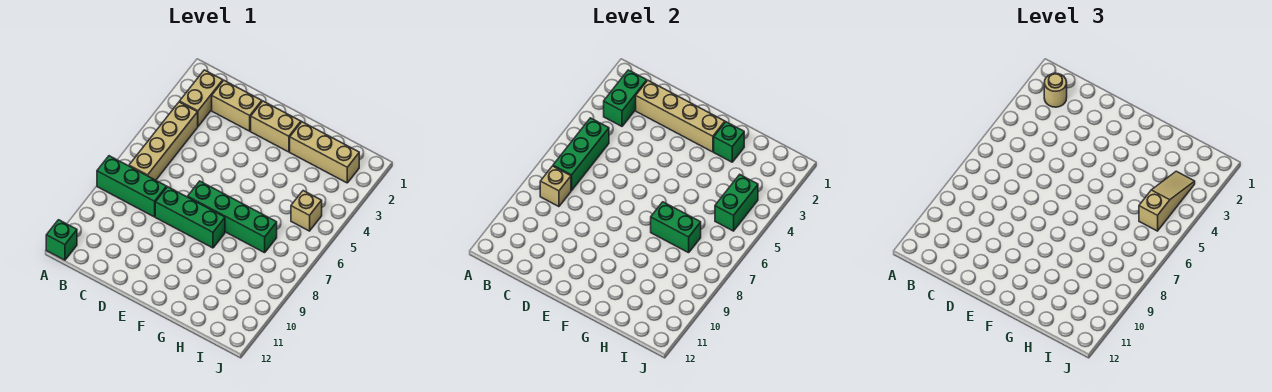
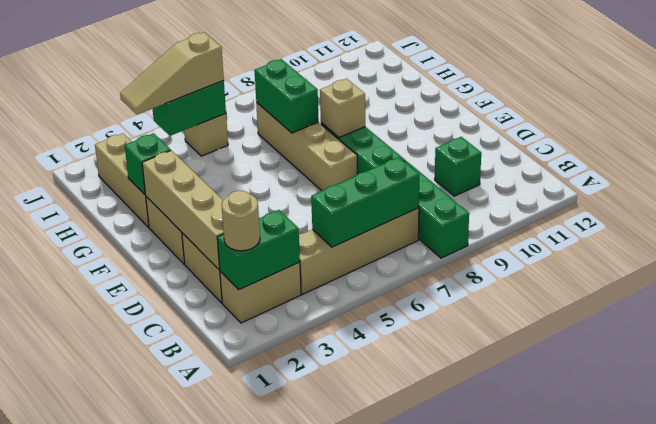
green 1x1 brick [46,220,77,260] -> green 1x1 brick moved to [435,137,481,196]
tan 1x1 brick [540,166,571,207] -> tan 1x1 brick moved to [320,79,365,137]
green 1x4 brick [188,181,277,253] -> tan 1x4 brick [256,103,357,191]

